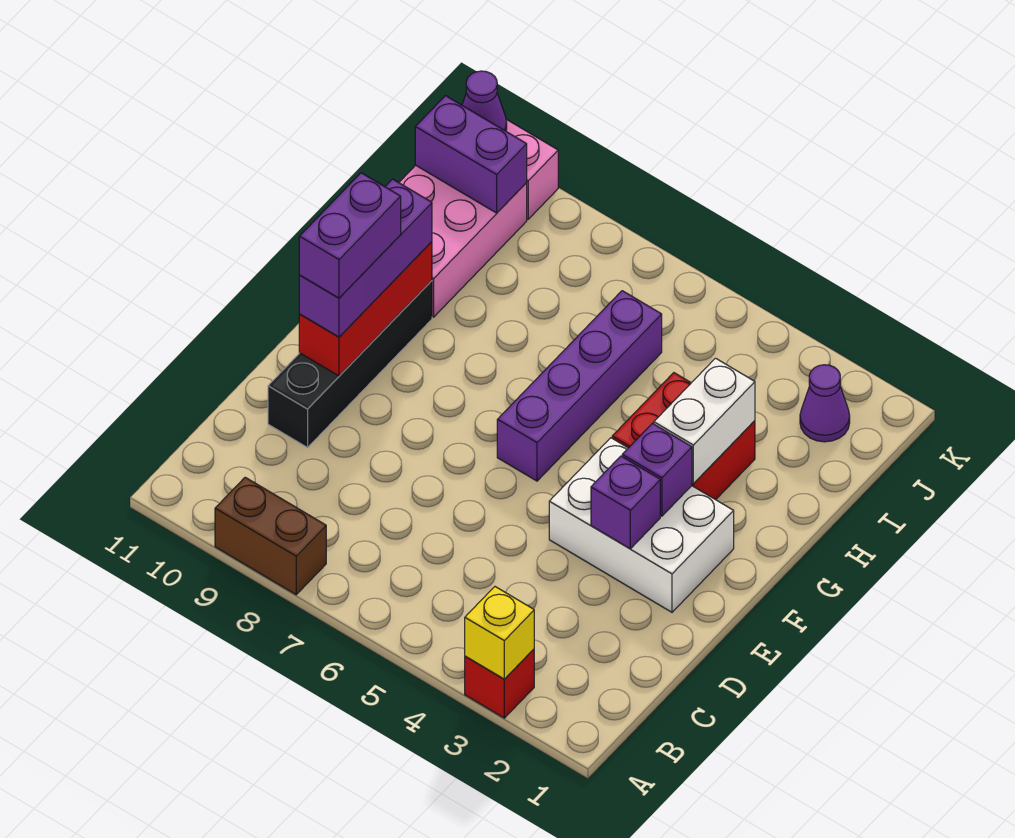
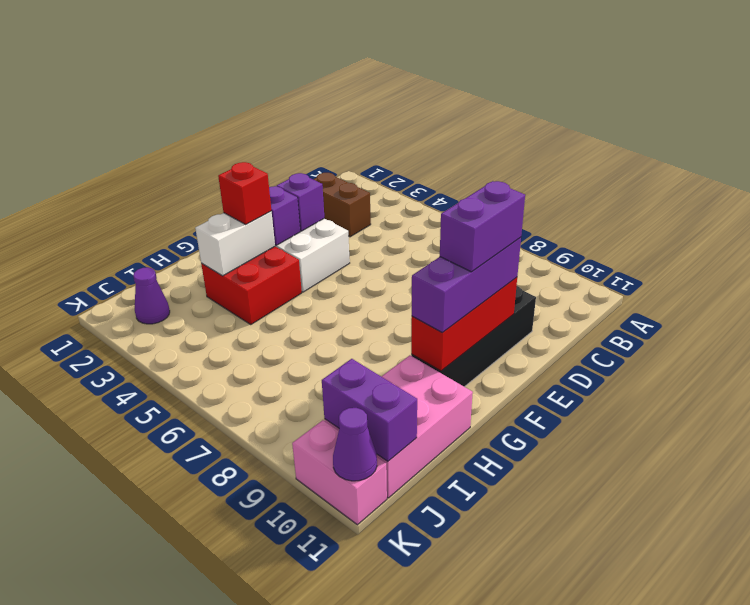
red 1x1 brick [465,649,534,718] -> red 1x1 brick moved to [218,162,271,224]
yellow 1x1 brick [465,587,534,679] -> none
brown 1x2 brick [215,477,326,595] -> brown 1x2 brick moved to [313,173,371,237]
purple 1x4 brick [497,291,662,481] -> none

